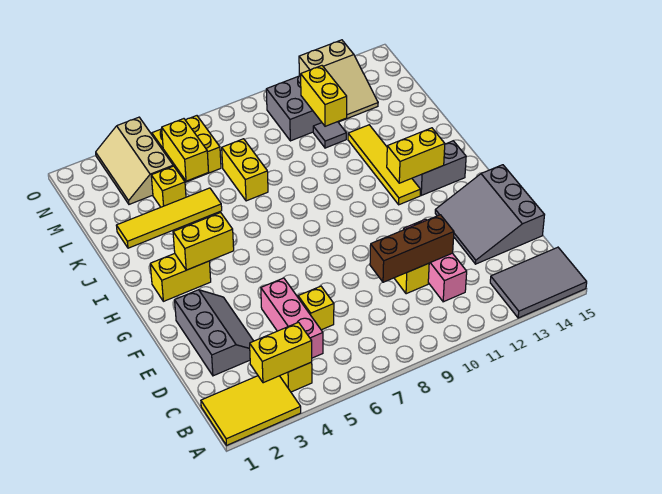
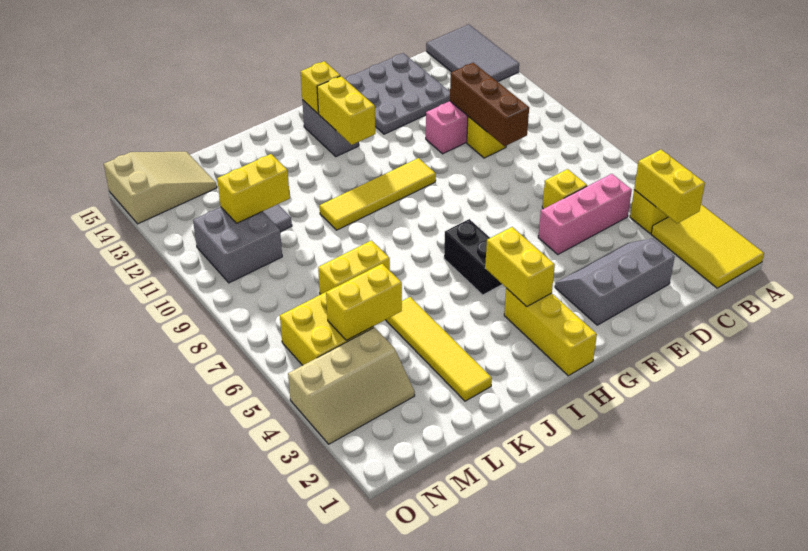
grey 3x3 slope [435,165,544,264] -> grey 3x3 plate [345,53,450,134]
yellow 1x2 brick [150,253,211,301] -> yellow 1x3 brick [504,288,597,376]
none -> black 1x2 brick [444,219,503,295]
yellow 1x4 tile [348,125,420,205] -> yellow 1x4 tile moved to [320,158,436,230]
yellow 1x1 brick [151,166,186,207] -> yellow 1x1 brick moved to [301,61,340,114]
tan 2x3 slope [299,40,378,122] -> tan 2x3 slope moved to [104,152,217,224]

